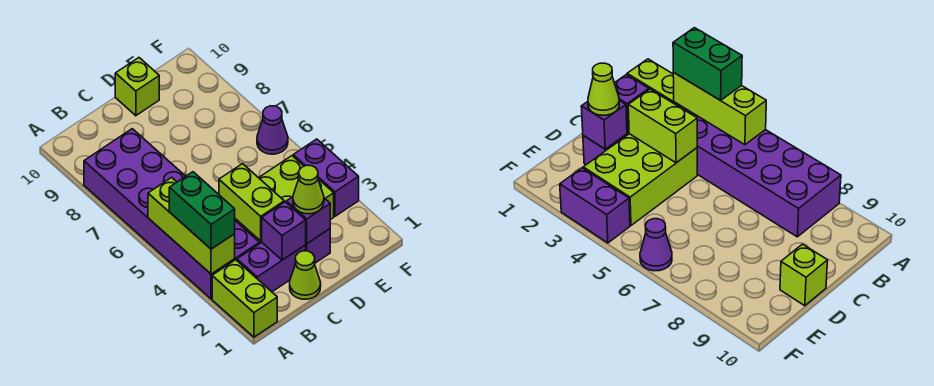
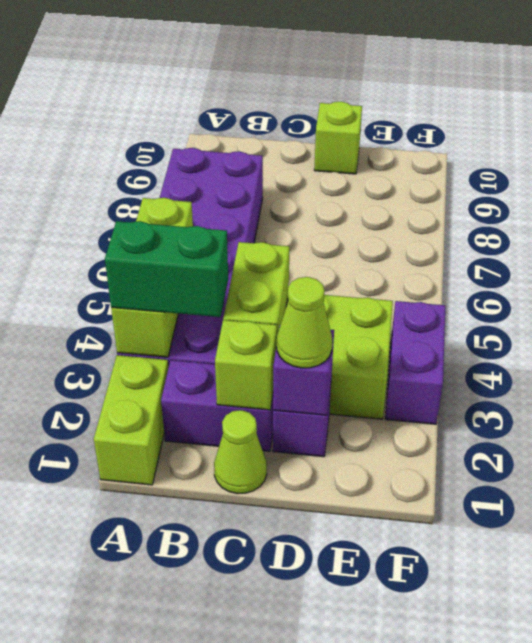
green 1x2 brick [169,172,235,249] -> green 1x2 brick turned to [105,221,228,317]
purple 1x1 brick [262,202,306,260] -> lime 1x1 brick [215,320,277,410]
purple 1x1 cone [257,106,288,154] -> none

